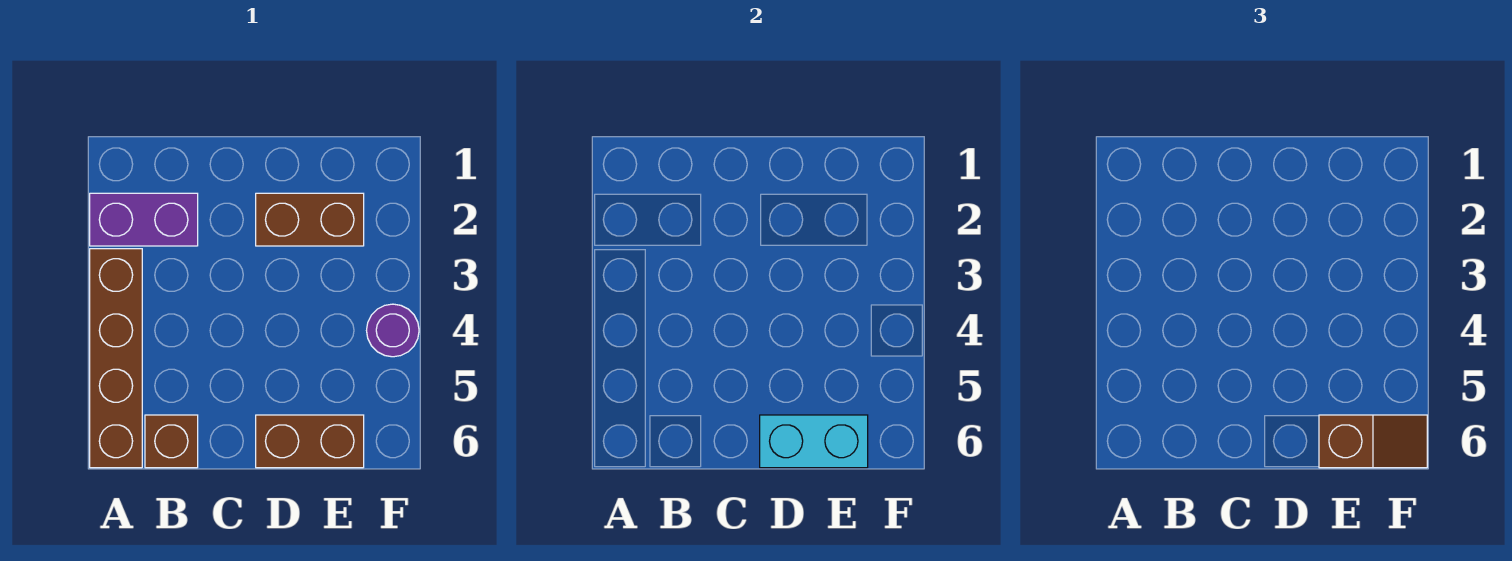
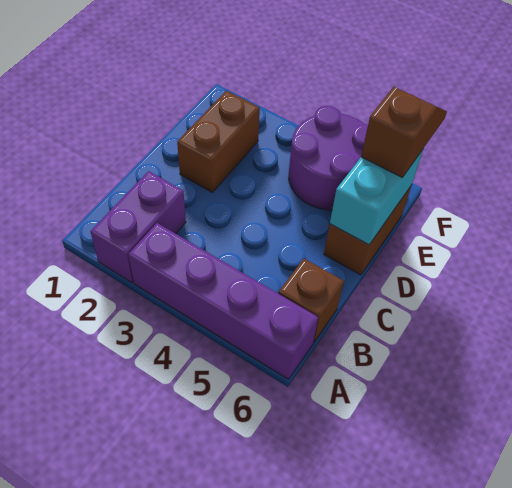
brown 1x4 brick [90,249,142,468] -> purple 1x4 brick [128,223,318,379]
purple 1x1 round brick [367,304,419,357] -> purple 2x2 round brick [289,106,368,210]

